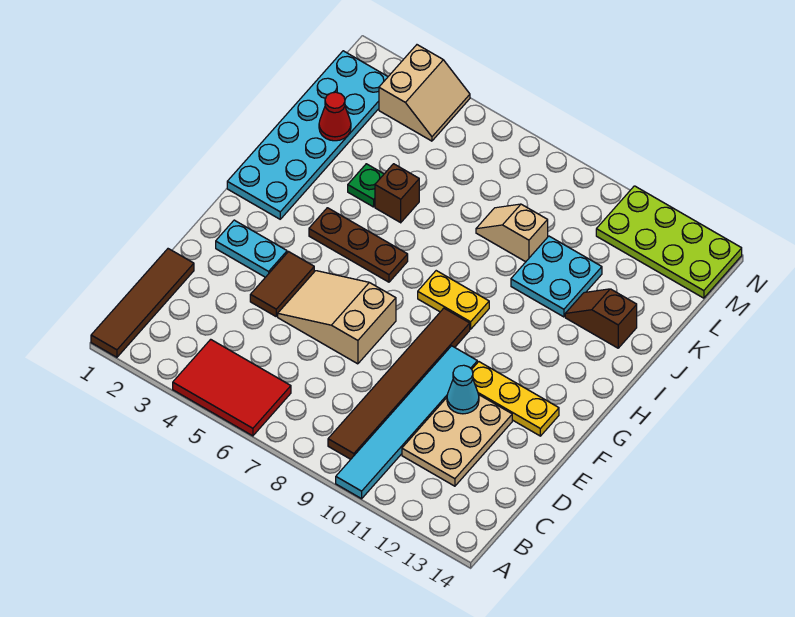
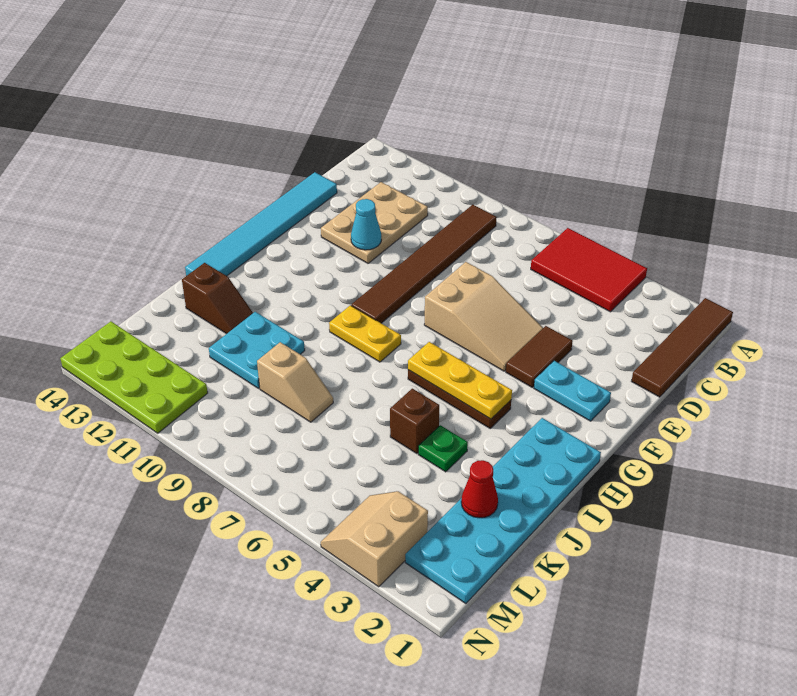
cyan 1x6 tile [336,346,477,499] -> cyan 1x6 tile moved to [185,172,337,276]
yellow 1x3 plate [472,362,559,436] -> yellow 1x3 plate moved to [408,342,512,419]

